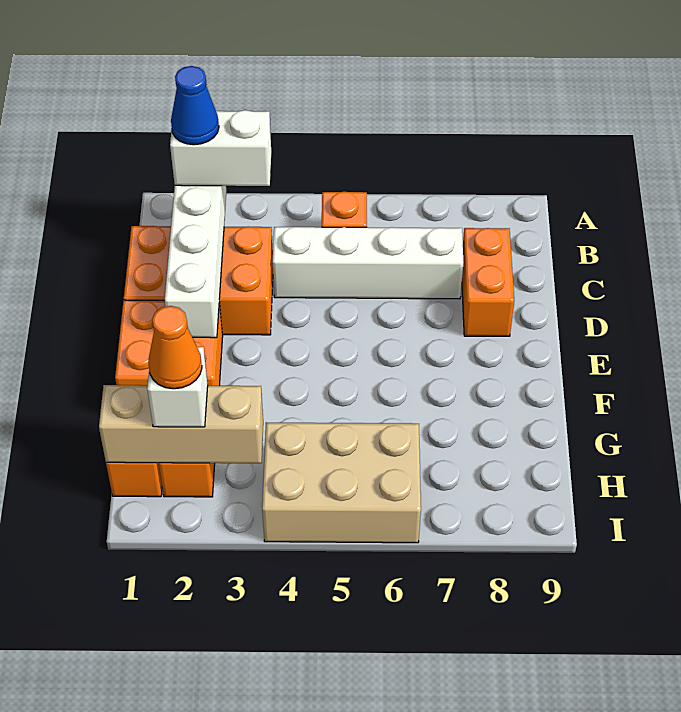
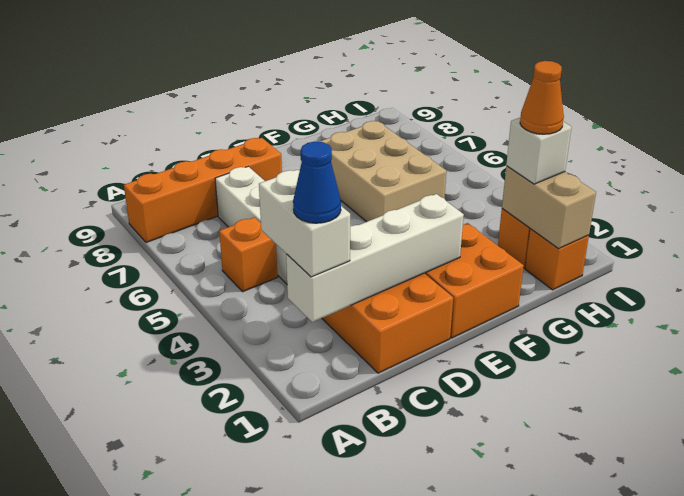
orange 1x2 brick [462,228,514,336] -> orange 1x4 brick [124,138,282,243]
tan 1x3 brick [99,385,263,463] -> tan 1x2 brick [502,166,596,249]
tan 2x3 brick [262,423,421,543] -> tan 2x3 brick moved to [319,121,446,222]

